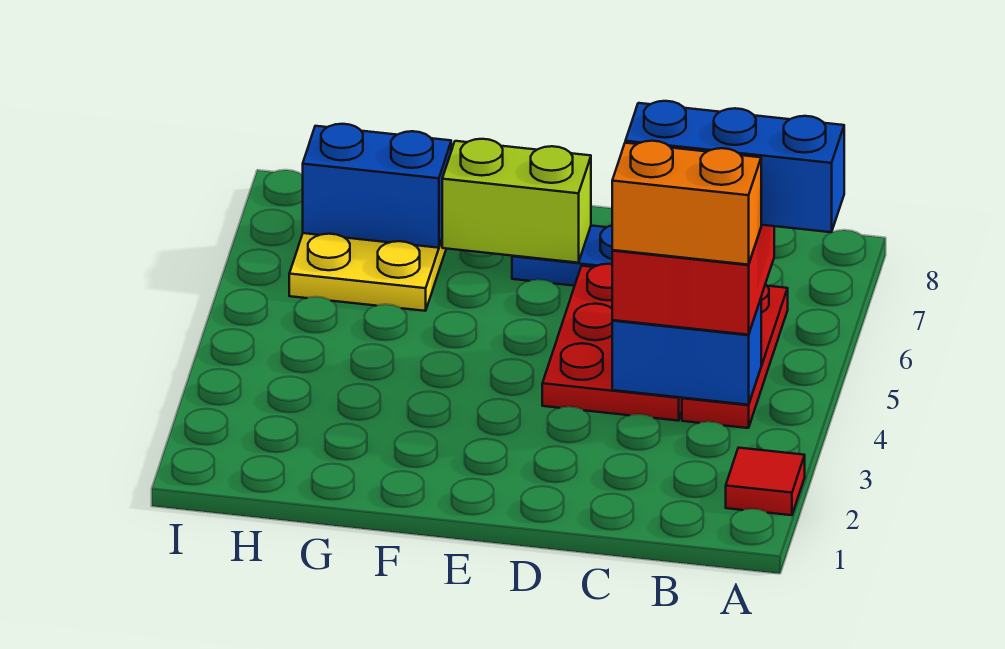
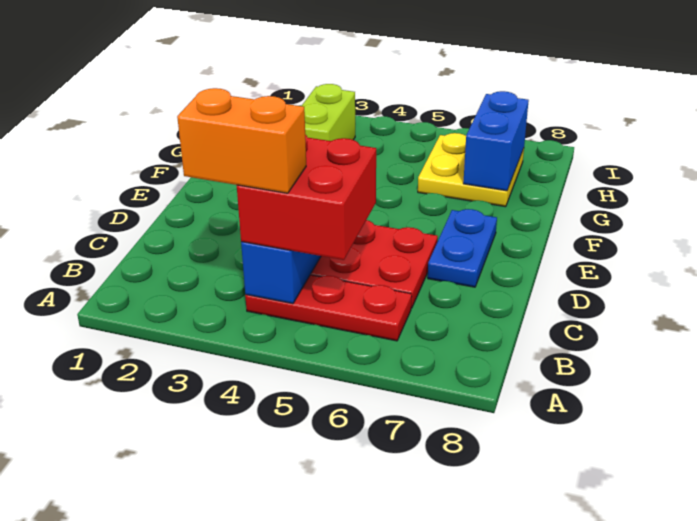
red 1x1 tile [726,448,805,515] -> none
blue 1x3 brick [625,101,844,232] -> none
orange 1x2 brick [612,141,761,265] -> orange 1x2 brick turned to [177,88,306,193]
lime 1x2 brick [442,139,591,263] -> lime 1x2 brick moved to [302,84,355,141]

